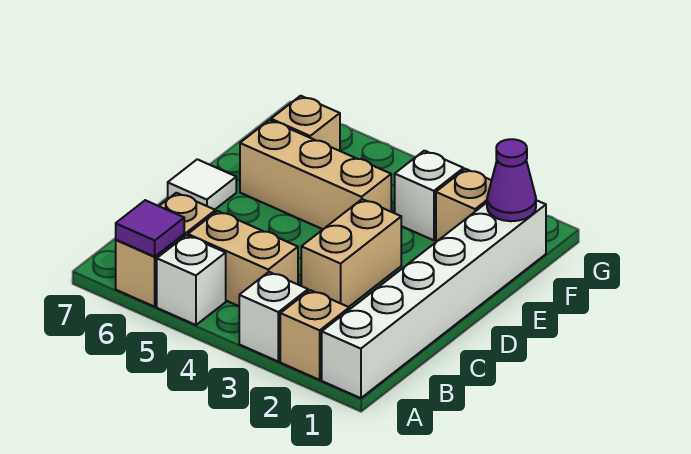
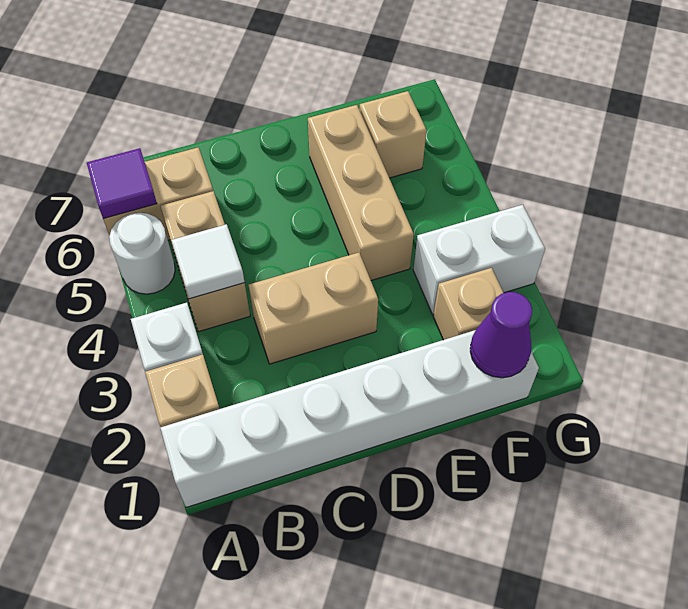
white 1x1 brick [157,235,226,325] -> white 1x1 round brick [109,213,175,294]
white 1x1 tile [168,159,236,210] -> white 1x1 tile moved to [172,224,245,299]
white 1x1 brick [395,151,464,240] -> white 1x2 brick [413,205,545,314]

